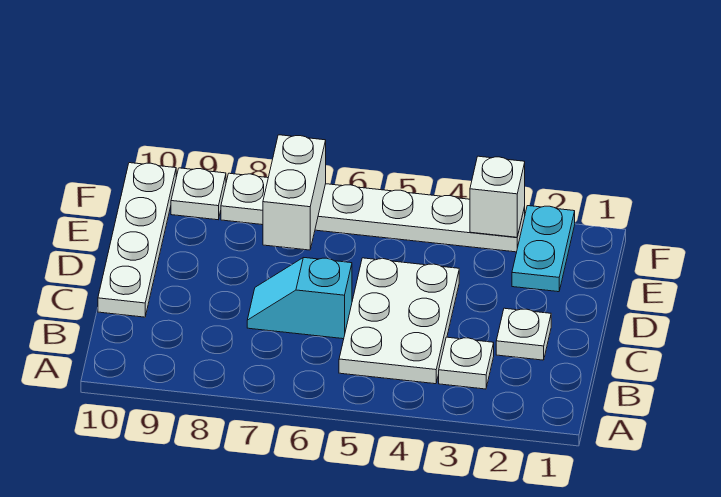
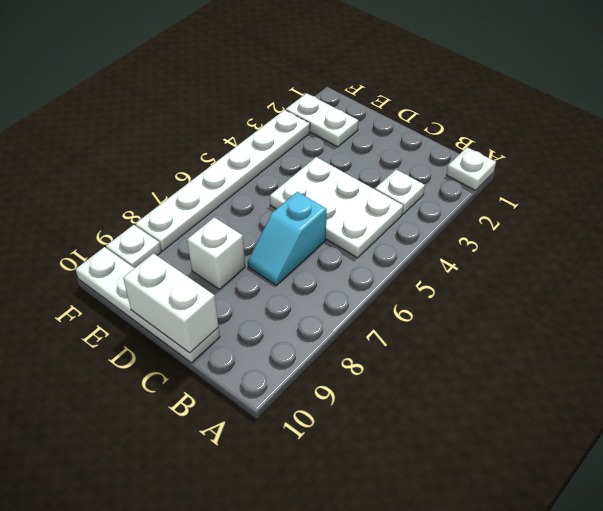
white 1x1 plate [496,308,551,360] -> white 1x1 plate moved to [446,147,496,190]
cyan 1x2 plate [512,206,575,292] -> white 1x2 plate [286,93,359,147]
white 1x2 brick [263,135,326,250] -> white 1x2 brick moved to [123,254,219,353]
white 1x1 brick [470,156,525,237] -> white 1x1 brick moved to [187,217,245,289]

